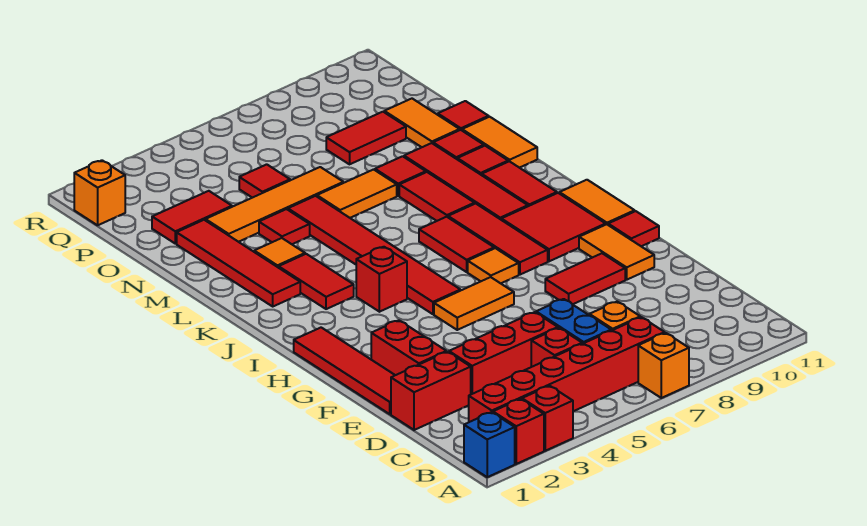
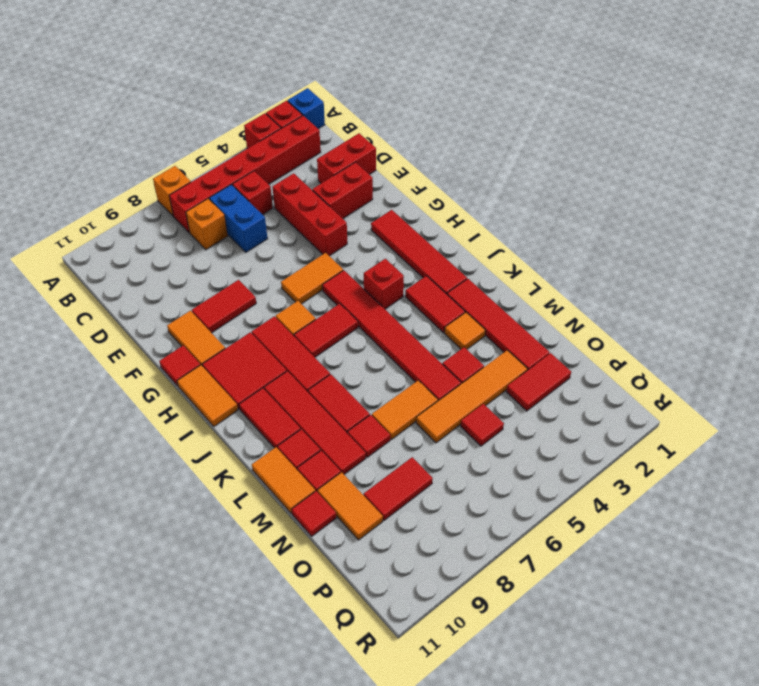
red 1x3 brick [449,312,558,394] -> red 1x3 brick turned to [273,173,347,256]
red 1x4 tile [294,328,395,414] -> red 1x4 tile moved to [371,210,467,294]
red 1x2 brick [371,320,446,375] -> red 1x2 brick turned to [312,162,373,219]
red 1x2 tile [419,217,494,272] -> red 1x2 tile turned to [294,304,358,357]
orange 1x1 brick [74,160,125,225] -> none

